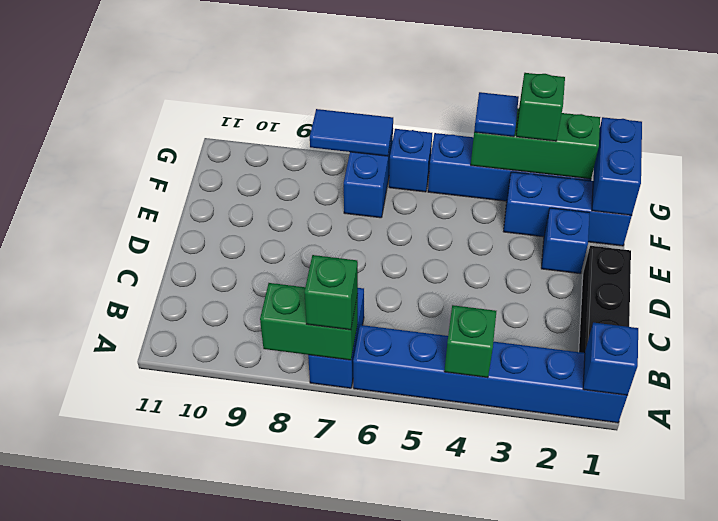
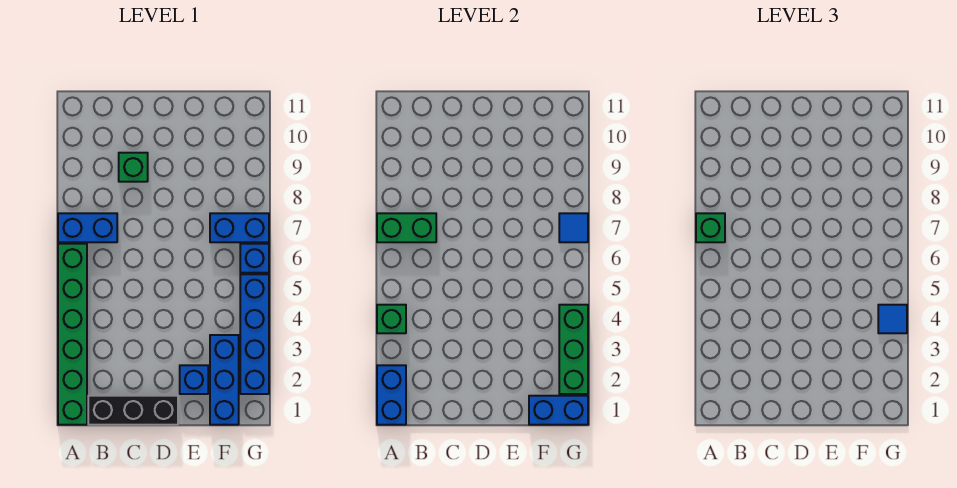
blue 1x6 brick [353,325,627,423] -> green 1x6 brick [58,244,87,425]
blue 1x1 brick [583,323,638,395] -> blue 1x2 brick [377,365,406,425]
green 1x2 brick [260,283,358,360] -> green 1x2 brick turned to [377,213,436,242]
green 1x1 brick [516,73,565,141] -> green 1x1 brick moved to [119,153,148,182]
blue 1x2 tile [310,109,393,156] -> blue 1x1 tile [559,213,588,242]

